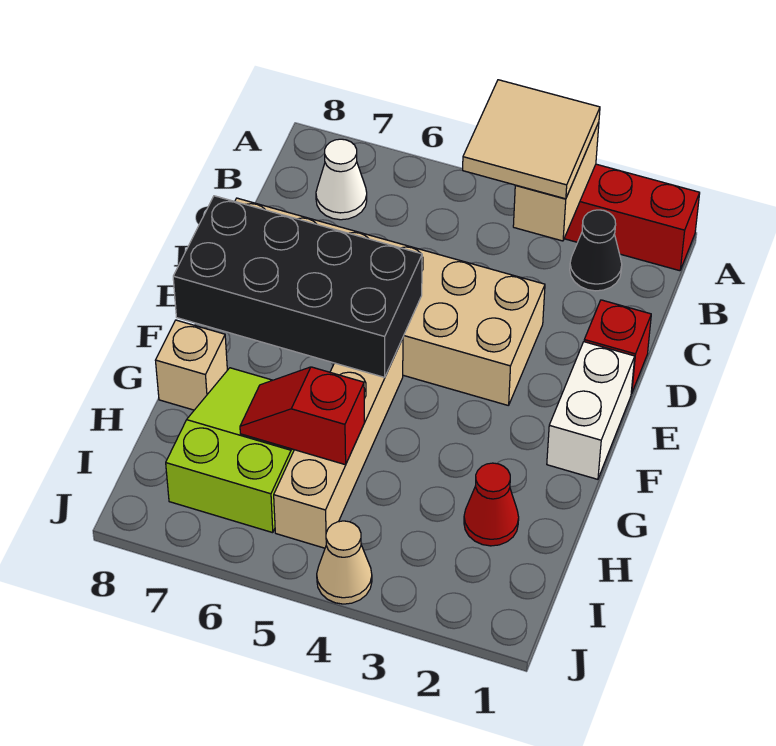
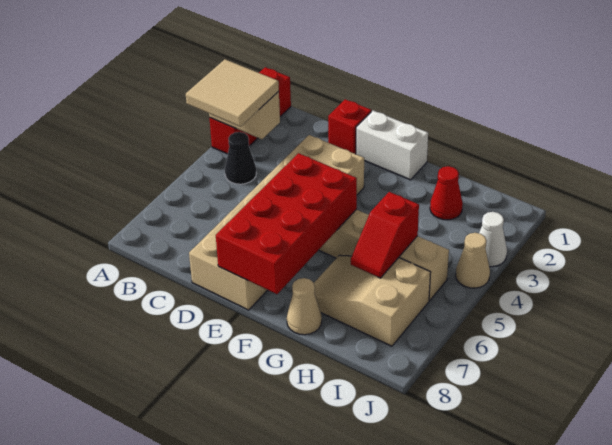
black 1x1 cone [570,210,622,291] -> black 1x1 cone moved to [225,132,256,184]
white 1x1 cone [316,139,367,220] -> white 1x1 cone moved to [479,212,507,267]
black 2x4 brick [173,196,422,377] -> red 2x4 brick [216,153,357,294]
lime 2x3 slope [166,368,294,533] -> tan 2x3 slope [314,255,431,346]
tan 1x1 brick [155,320,227,410] -> tan 1x1 cone [287,278,322,335]

